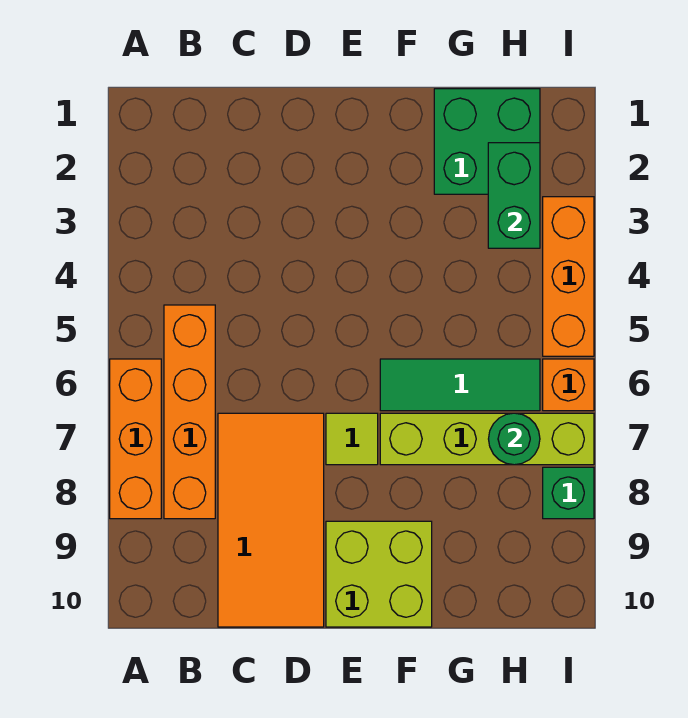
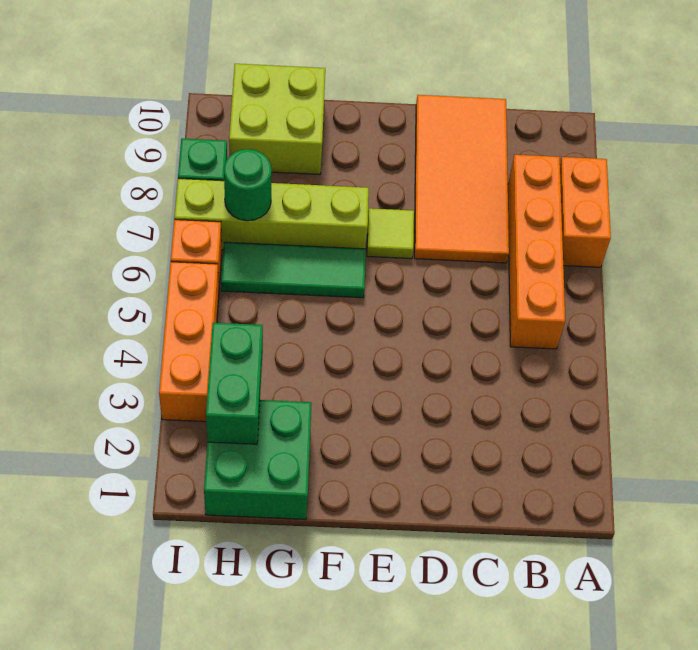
orange 1x3 brick [110,359,161,519] -> orange 1x2 brick [560,157,611,267]
lime 2x2 brick [326,521,432,627] -> lime 2x2 brick moved to [229,64,325,174]

